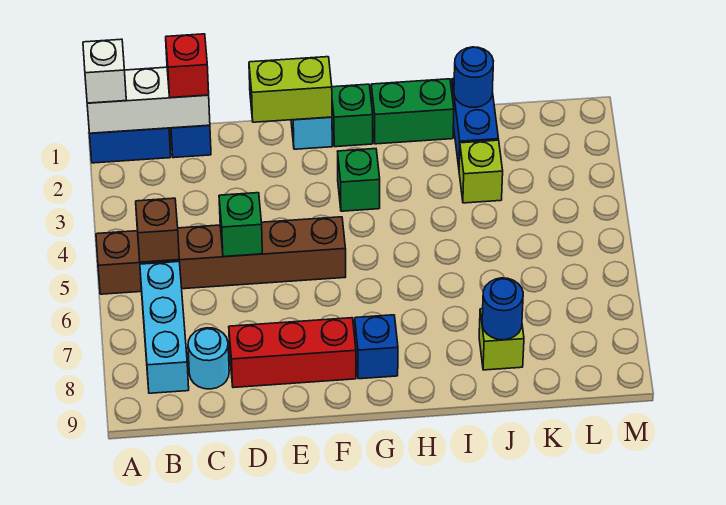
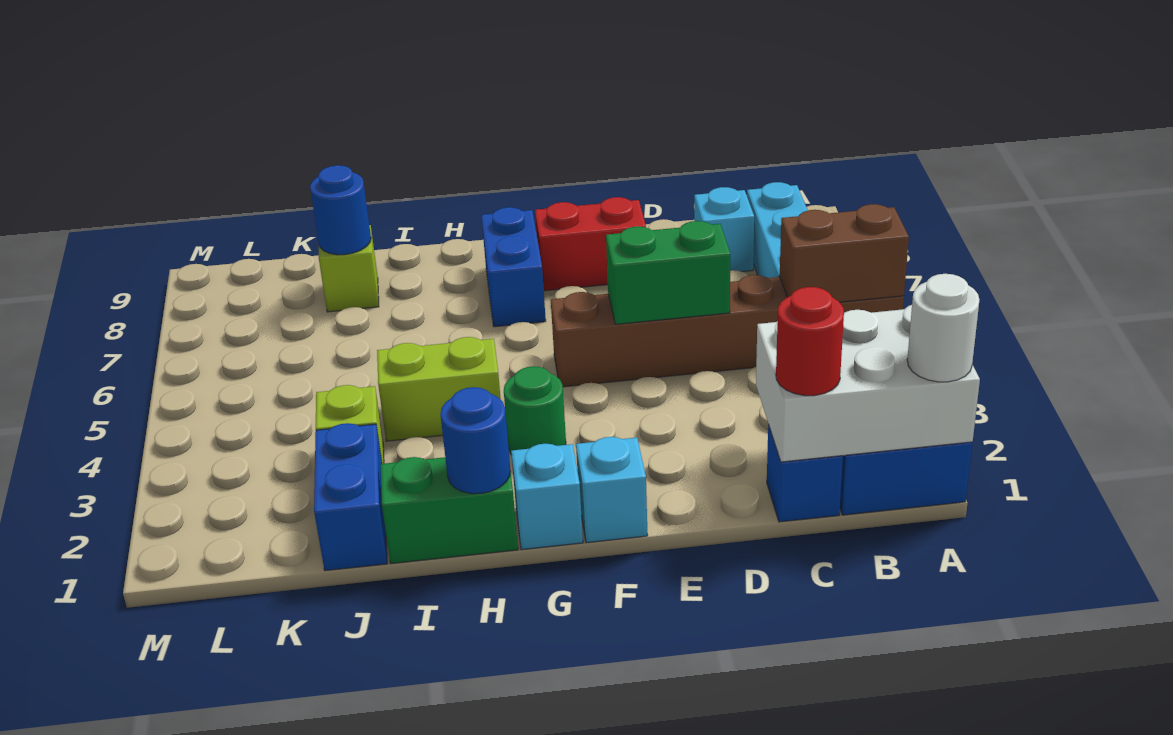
white 1x3 brick [87,67,210,133] -> white 2x3 brick [756,305,980,462]
white 1x1 brick [83,39,126,103] -> white 1x1 round brick [907,274,979,382]
brown 1x1 brick [136,198,179,262] -> brown 1x2 brick [780,204,909,302]
red 1x1 brick [166,34,209,98] -> red 1x1 round brick [776,287,844,396]
cyan 1x1 round brick [188,328,229,389] -> cyan 1x1 brick [694,187,754,272]
green 1x1 brick [219,193,262,257] -> green 1x2 brick [606,221,730,324]
red 1x3 brick [229,318,356,388] -> red 1x2 brick [535,197,646,291]
lime 1x2 brick [249,57,332,122] -> lime 1x2 brick moved to [377,337,501,441]
green 1x1 brick [332,84,373,147] -> cyan 1x1 brick [511,444,583,550]
green 1x1 brick [338,149,380,211] -> green 1x1 round brick [504,366,566,454]
blue 1x1 brick [355,315,398,379] -> blue 1x2 brick [481,207,546,327]
blue 1x1 round brick [454,47,493,107] -> blue 1x1 round brick moved to [440,387,510,494]

